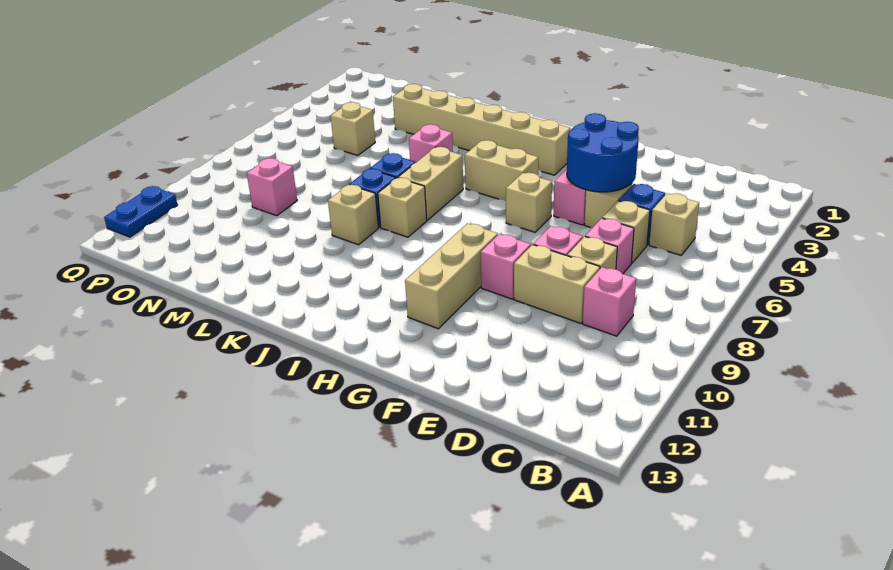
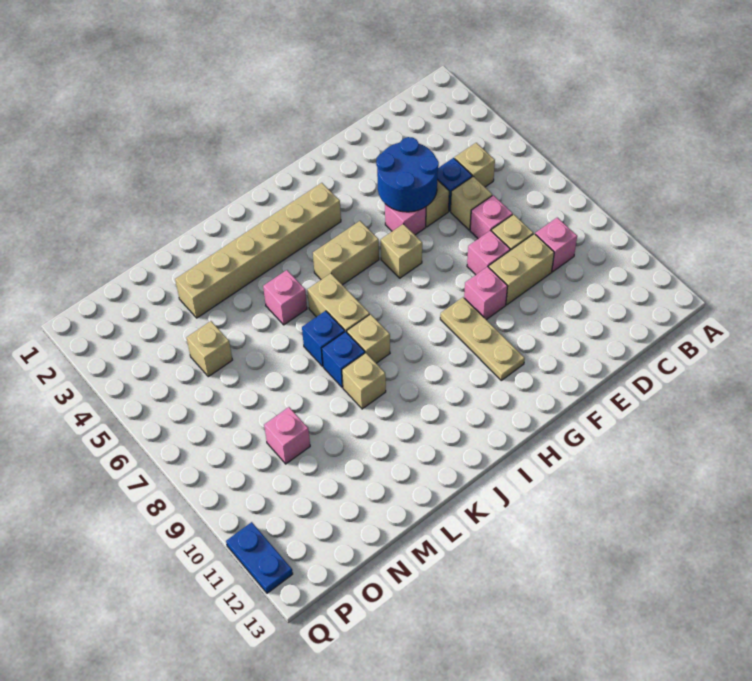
tan 1x3 brick [405,223,498,329] -> tan 1x3 plate [440,297,525,380]

